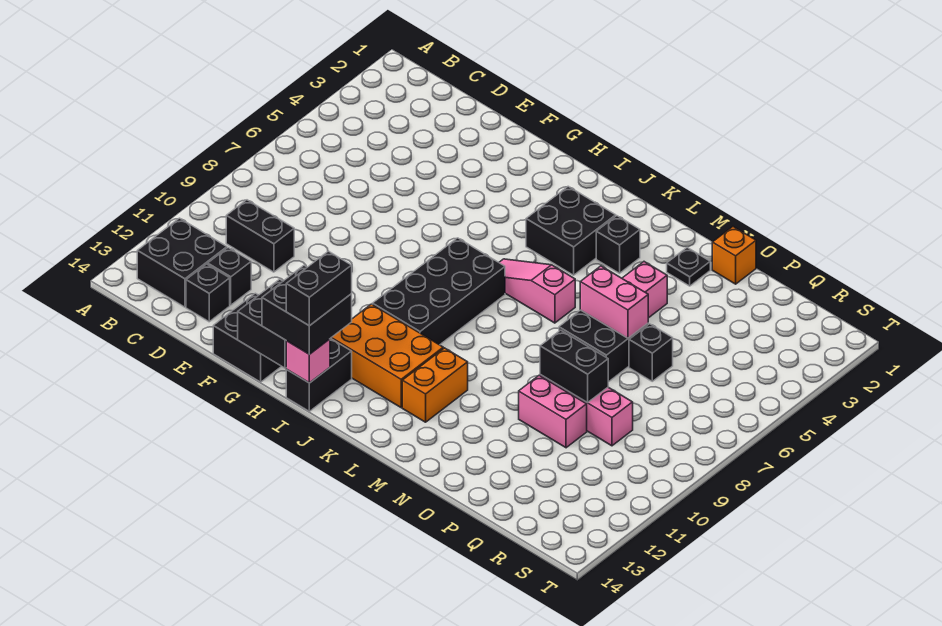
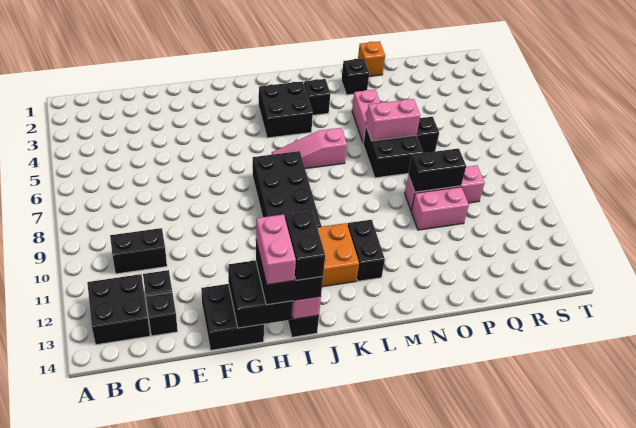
none -> pink 1x2 brick [256,214,296,285]
orange 1x2 brick [402,348,468,422] -> black 1x2 brick [348,220,385,281]
black 1x1 plate [667,248,710,286] -> black 1x1 brick [341,59,369,95]

